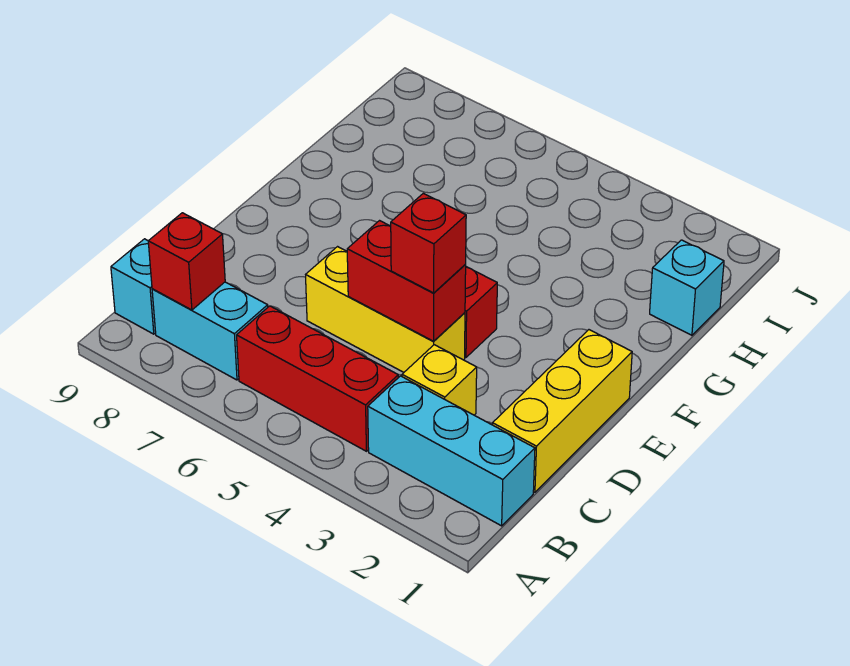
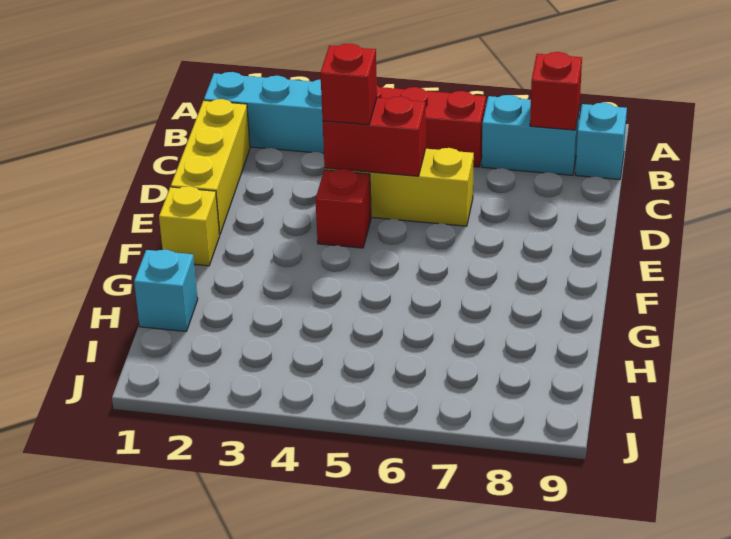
yellow 1x1 brick [402,345,477,415] -> yellow 1x1 brick moved to [159,186,220,266]

